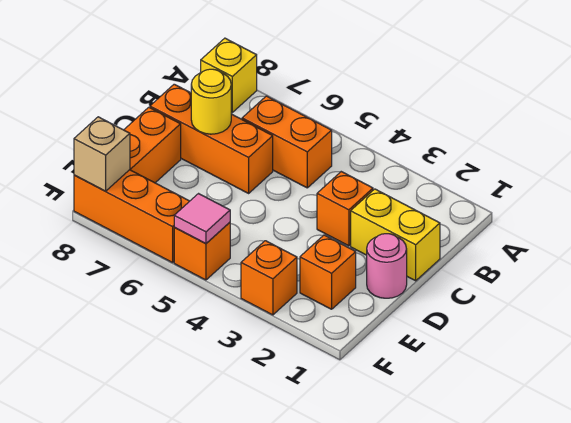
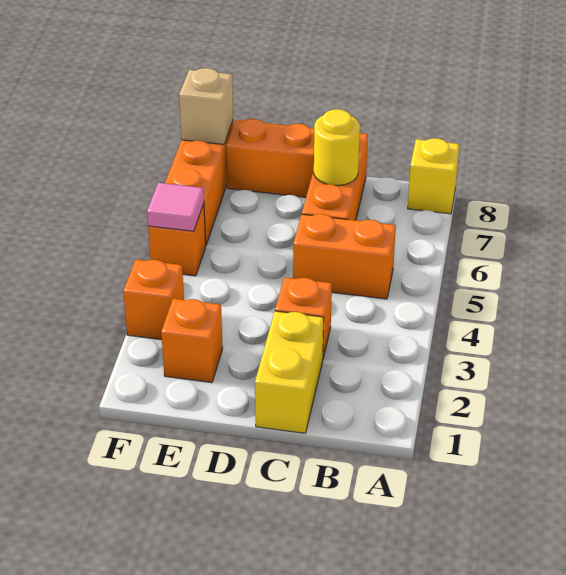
orange 1x2 brick [242,96,332,188] -> orange 1x2 brick turned to [293,214,396,299]
pink 1x1 round brick [367,234,407,298] -> none

